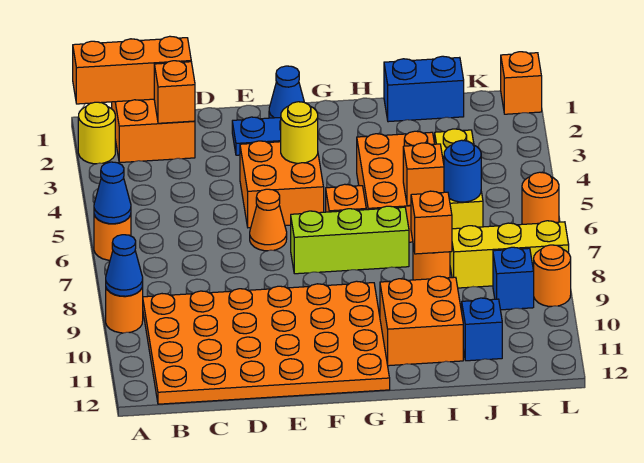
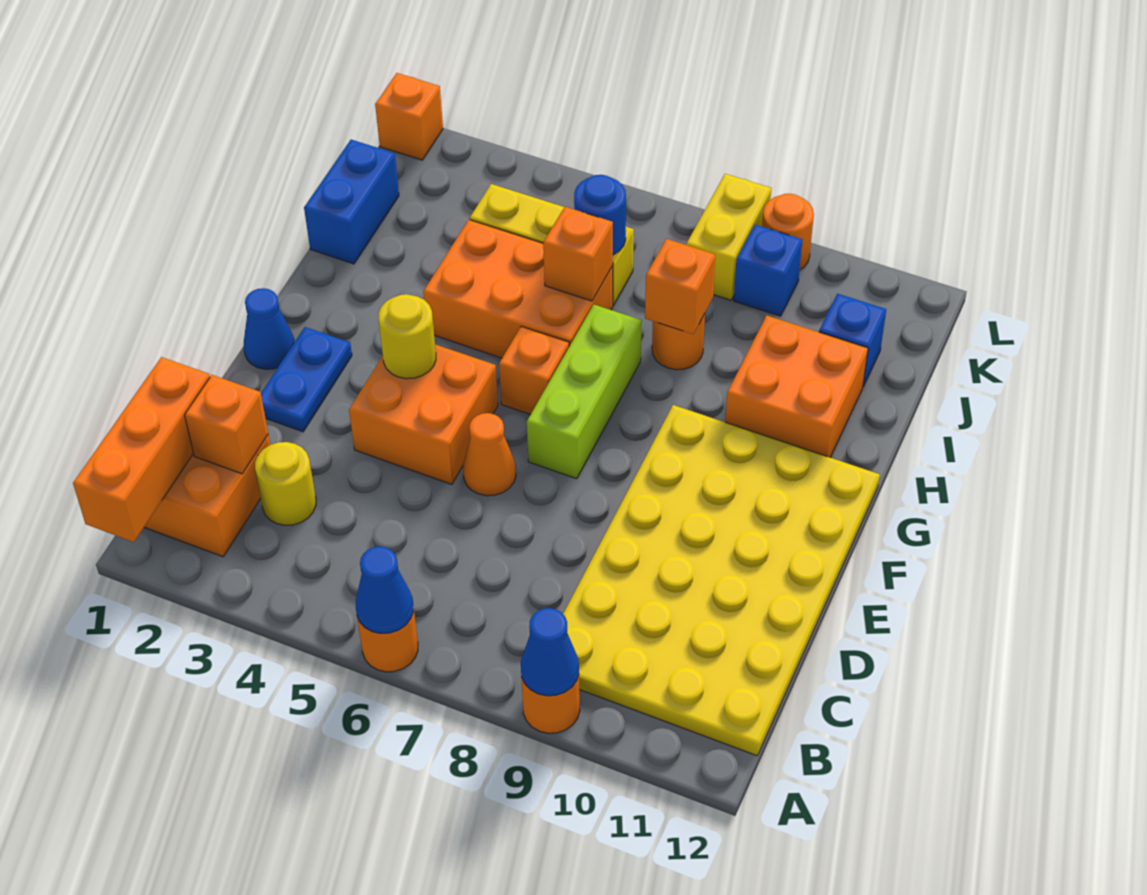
yellow 1x1 round brick [78,102,115,164] -> yellow 1x1 round brick moved to [255,442,316,525]
orange 4x6 plate [143,281,390,404] -> yellow 4x6 plate [563,405,880,756]
yellow 1x3 brick [450,221,569,288] -> yellow 1x2 brick [686,174,771,300]
orange 1x1 round brick [522,172,559,224] -> none

